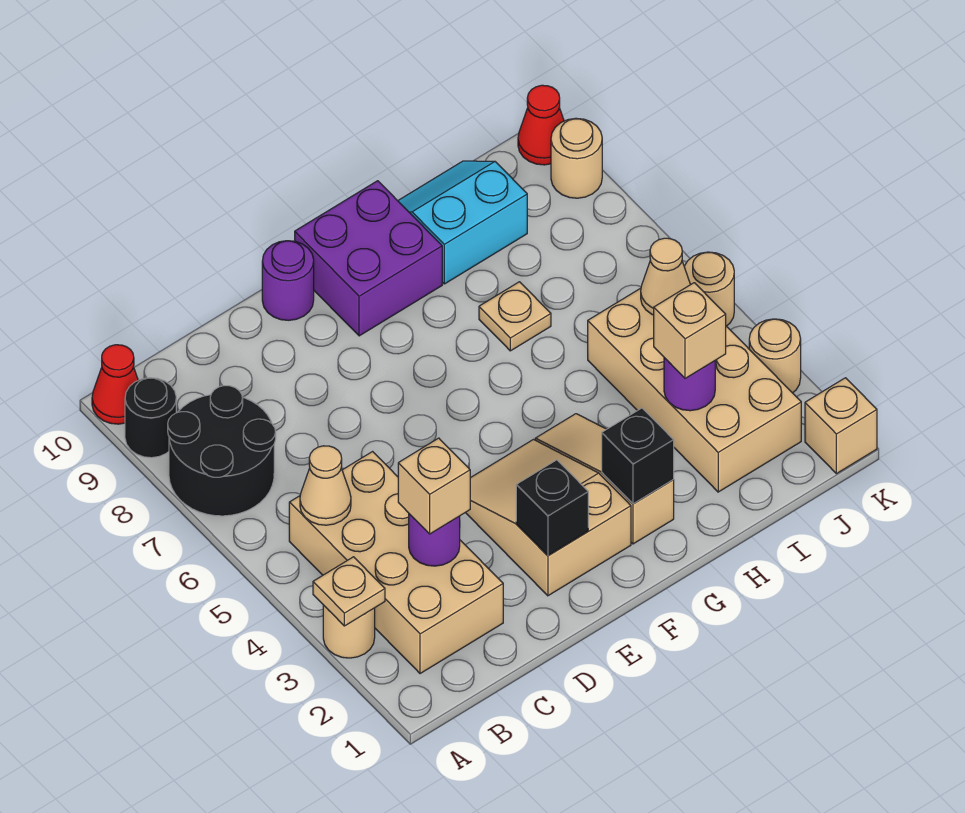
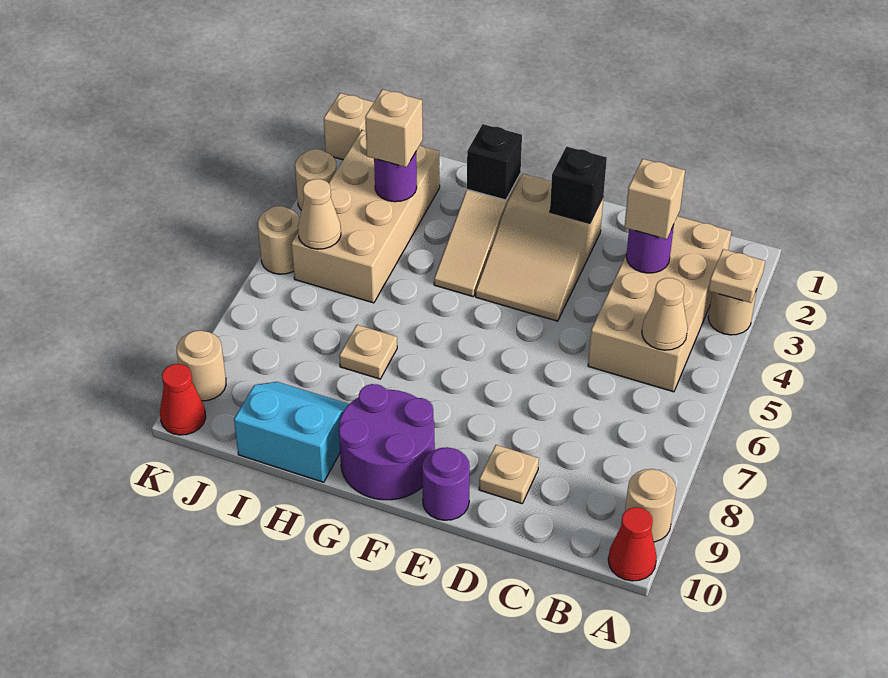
black 2x2 round brick [168,386,276,516] -> none
black 1x1 round brick [125,378,176,458] -> tan 1x1 round brick [625,469,676,542]
none -> tan 1x1 plate [479,445,539,504]
purple 2x2 brick [295,181,442,336] -> purple 2x2 round brick [339,384,435,500]
cyan 2x2 slope [398,161,527,284] -> cyan 2x2 slope turned to [234,382,349,482]

